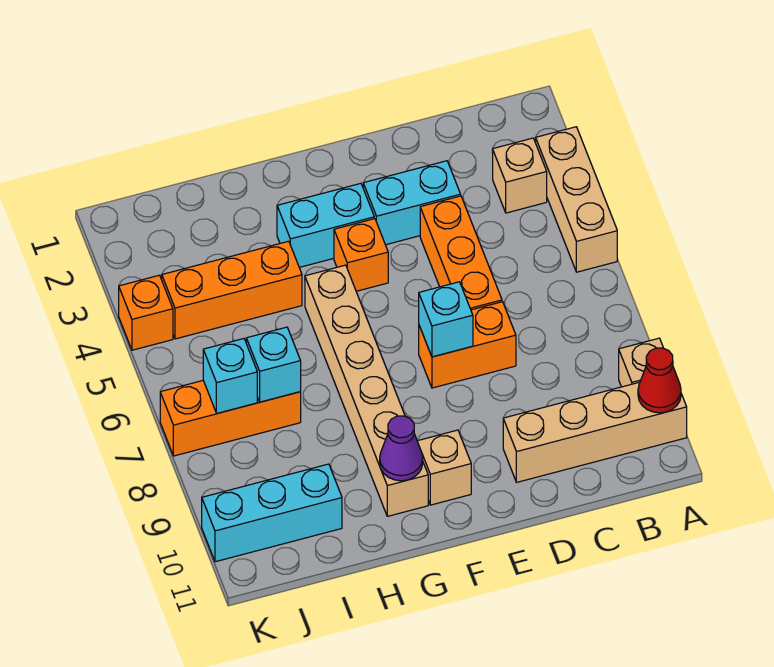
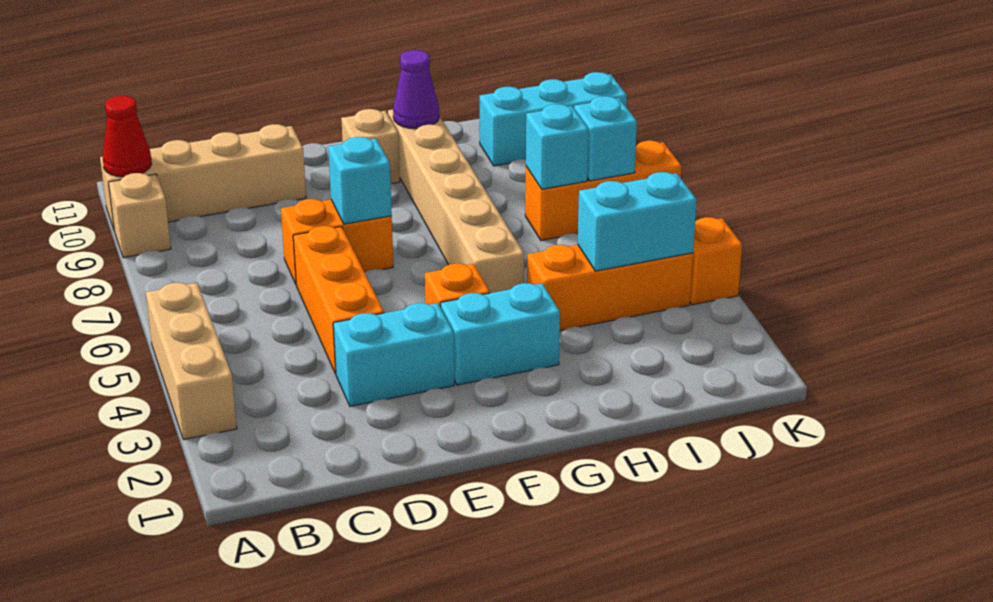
tan 1x1 brick [493,138,547,213] -> none
none -> cyan 1x2 brick [578,172,697,271]

